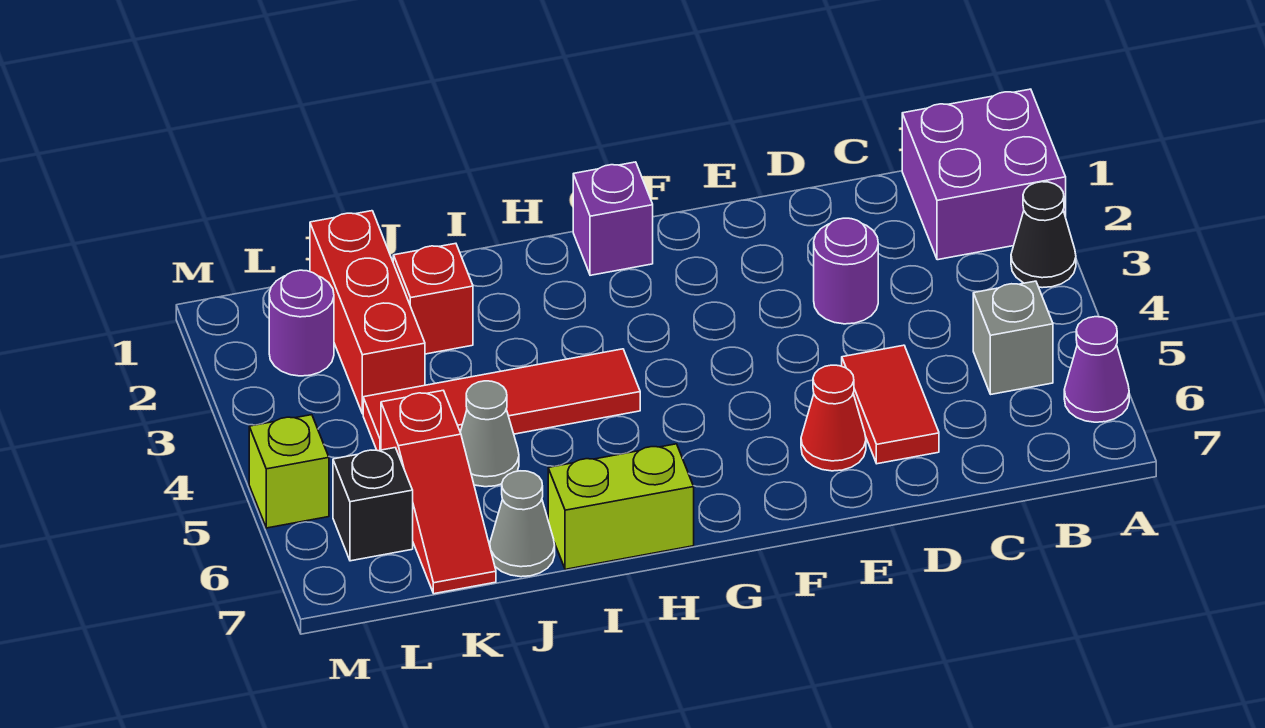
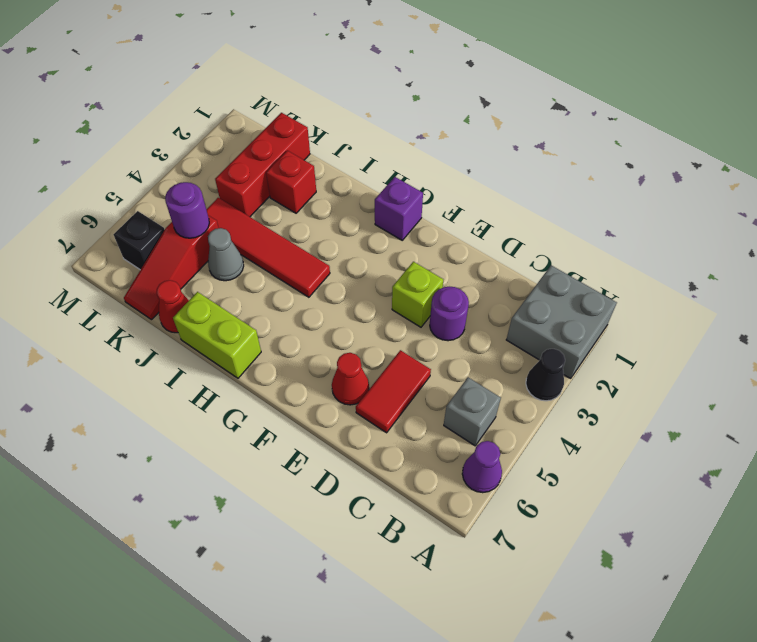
purple 2x2 brick [902,89,1066,260] -> grey 2x2 brick [506,265,617,379]
grey 1x1 cone [490,471,555,577] -> red 1x1 cone [157,280,189,333]
purple 1x1 round brick [269,270,334,376] -> purple 1x1 round brick moved to [165,182,209,238]
lime 1x1 brick [249,415,329,528] -> lime 1x1 brick moved to [392,262,443,327]

